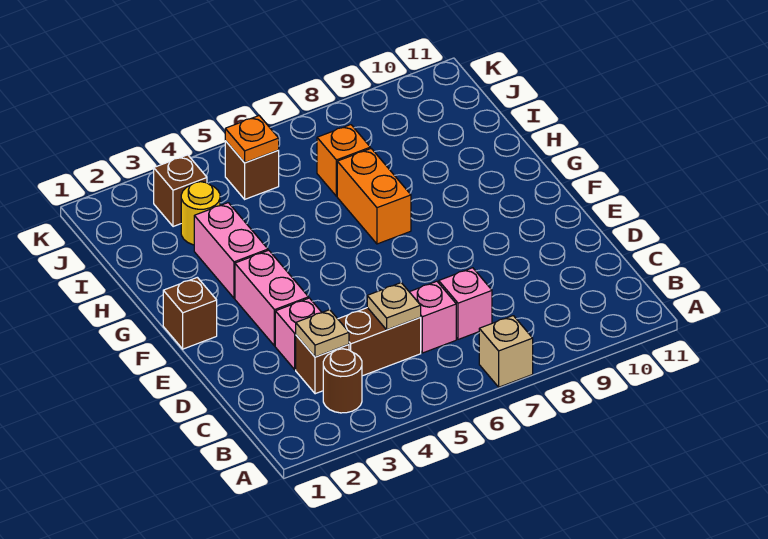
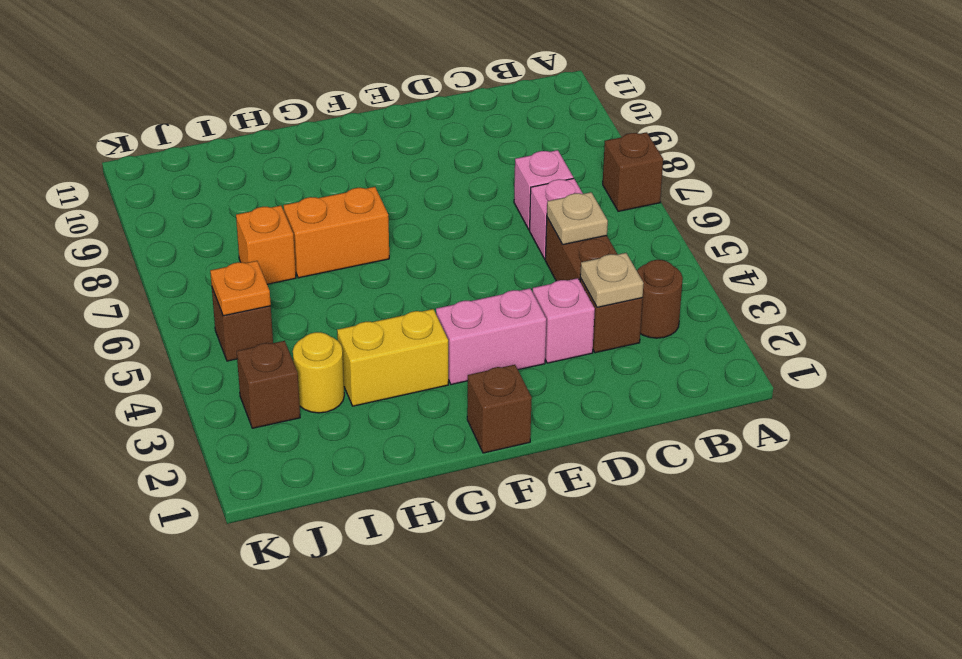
tan 1x1 brick [479,316,533,387] -> brown 1x1 brick [603,132,663,211]
pink 1x2 brick [194,203,268,298] -> yellow 1x2 brick [337,309,448,406]

